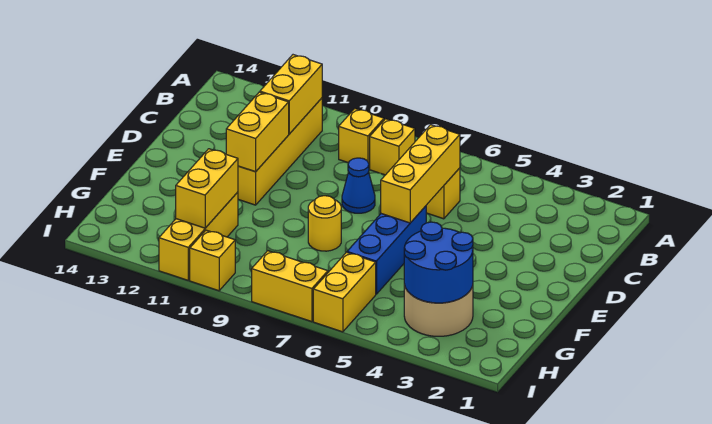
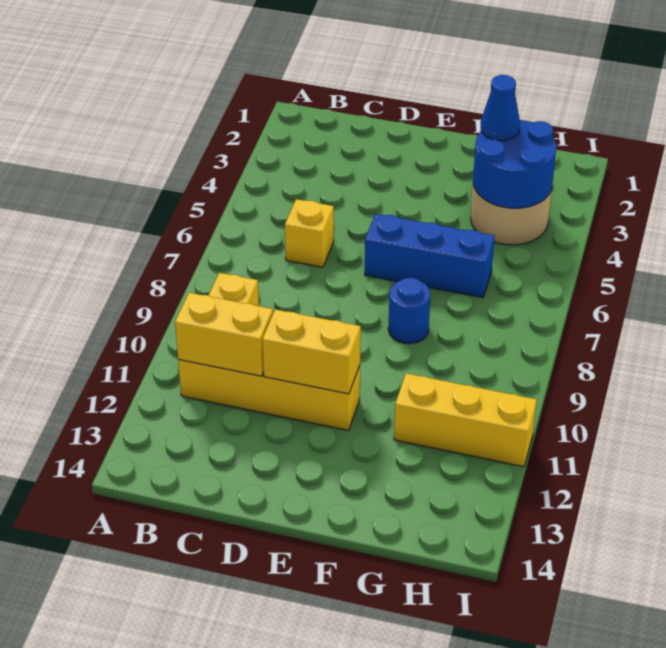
yellow 1x1 brick [370,119,415,175] -> none
yellow 1x3 brick [381,125,460,223] -> none
blue 1x1 cone [342,158,375,213] -> blue 1x1 cone moved to [481,75,520,141]
yellow 1x1 round brick [308,196,341,251] -> blue 1x1 round brick [388,278,430,344]
yellow 1x2 brick [176,149,238,228] -> none
yellow 1x2 brick [313,252,376,332] -> none
yellow 1x2 brick [252,251,328,322] -> none
yellow 1x1 brick [190,230,235,291] -> none

